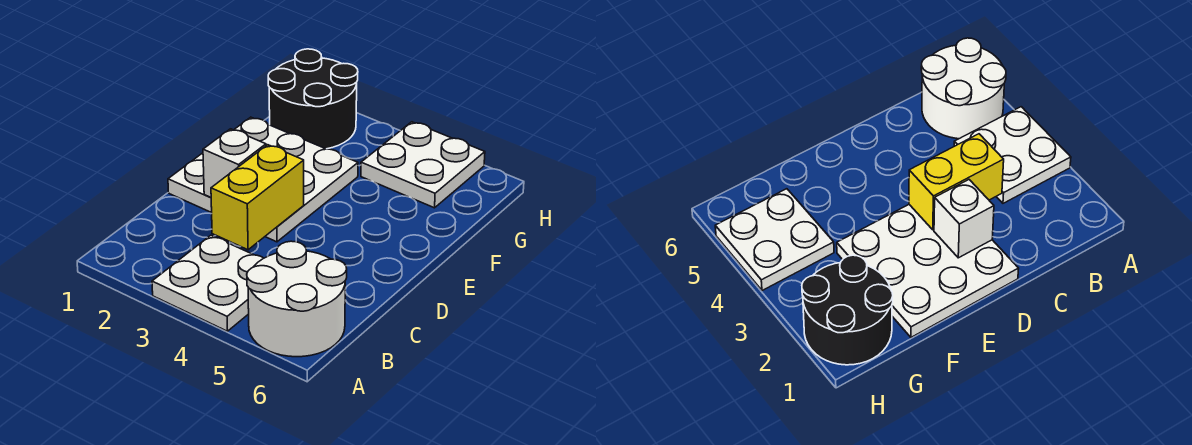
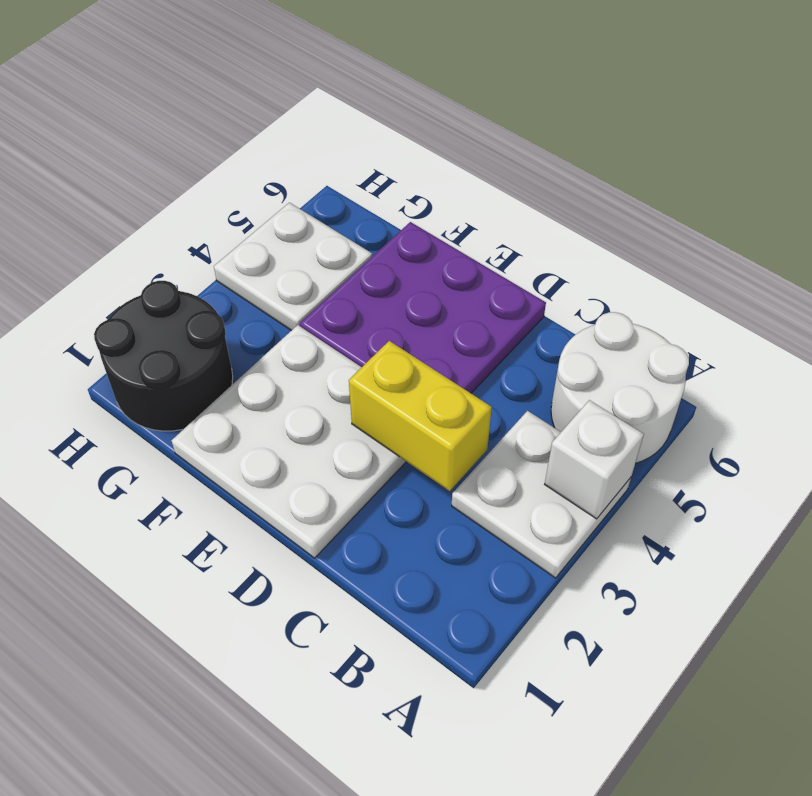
white 1x1 brick [203,129,266,197] -> white 1x1 brick moved to [545,400,644,519]
none -> purple 3x3 plate [300,222,546,393]

